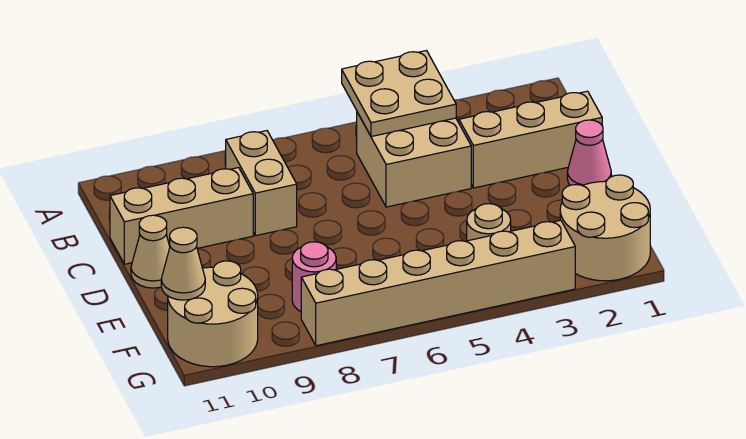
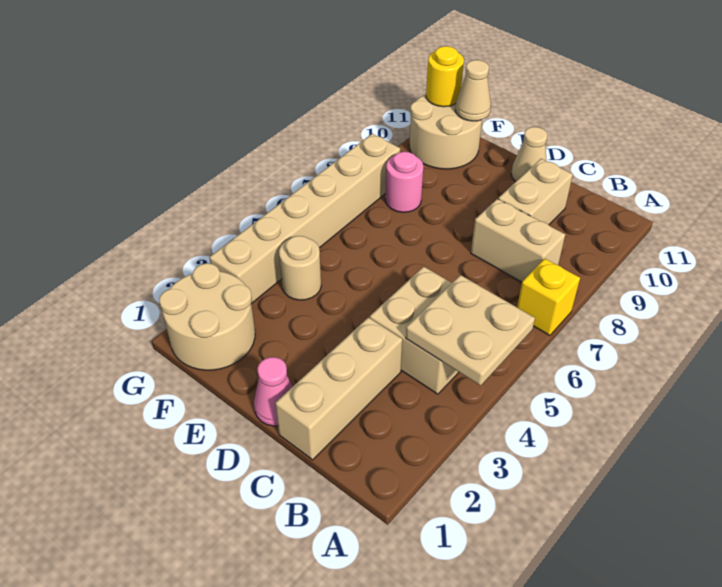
none -> yellow 1x1 brick [517,259,580,335]
tan 1x3 brick [110,168,253,264] -> tan 1x2 brick [498,159,573,225]
none -> yellow 1x1 round brick [426,46,464,107]

